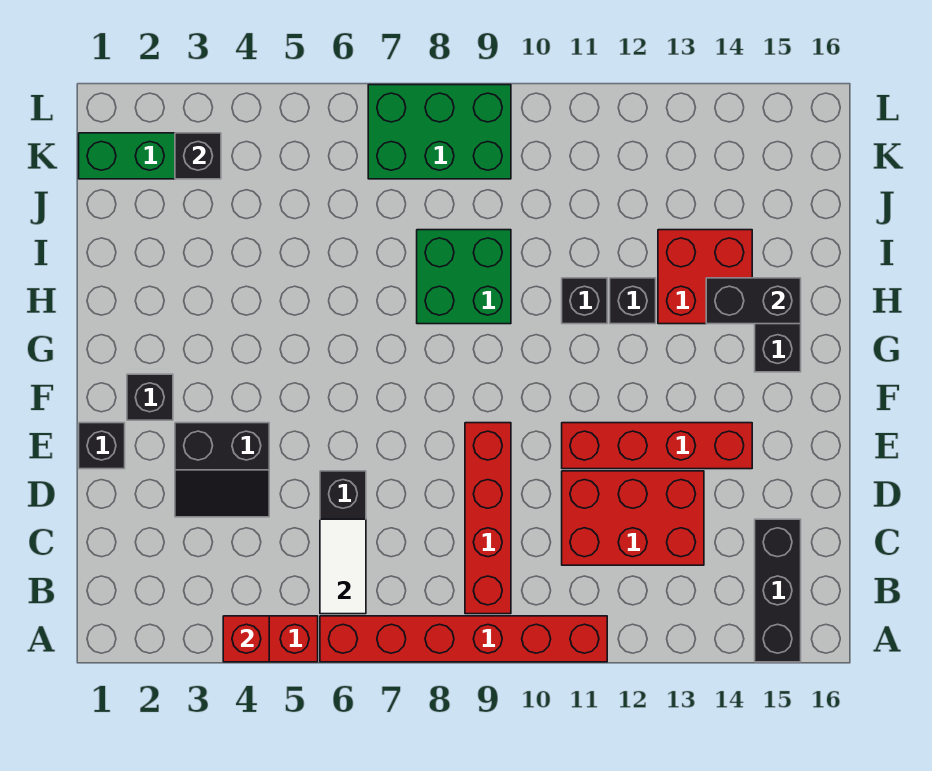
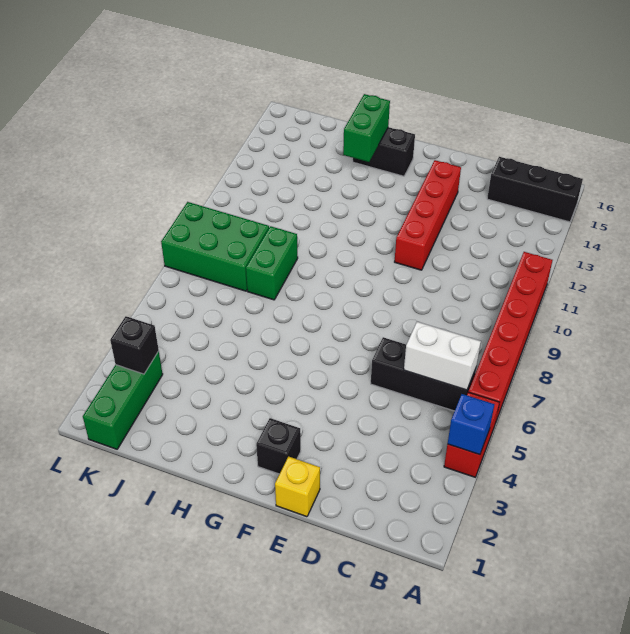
red 1x1 brick [223,616,269,662] -> blue 1x1 brick [448,394,494,455]
white 1x2 tile [320,519,366,614] -> white 1x2 brick [404,322,481,390]
red 1x4 brick [465,423,511,614] -> none
red 2x3 brick [562,471,704,565] -> none
black 2x2 slope [175,423,269,517] -> none
black 1x1 brick [79,423,125,469] -> yellow 1x1 brick [275,457,320,517]
green 2x2 brick [417,230,511,324] -> green 1x2 brick [246,226,298,300]
black 1x1 brick [562,278,607,324] -> none
black 1x1 brick [610,278,656,324] -> none
red 2x2 brick [658,230,752,324] -> none
black 1x2 brick [706,278,801,324] -> green 1x2 brick [343,94,390,162]
green 2x3 brick [368,85,511,179] -> green 2x3 brick turned to [161,202,269,291]

